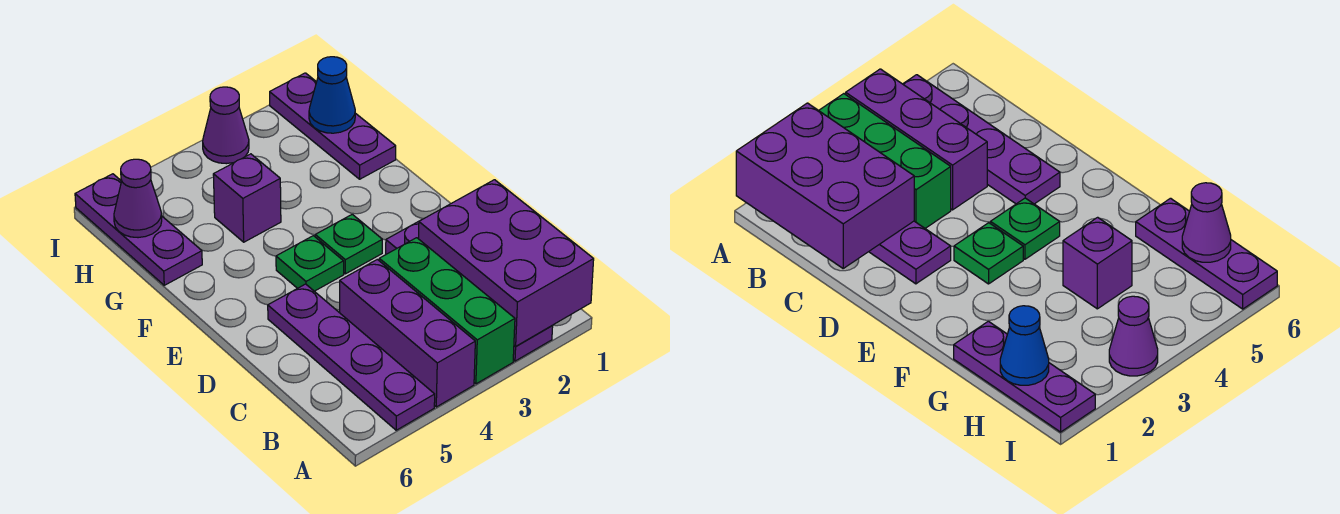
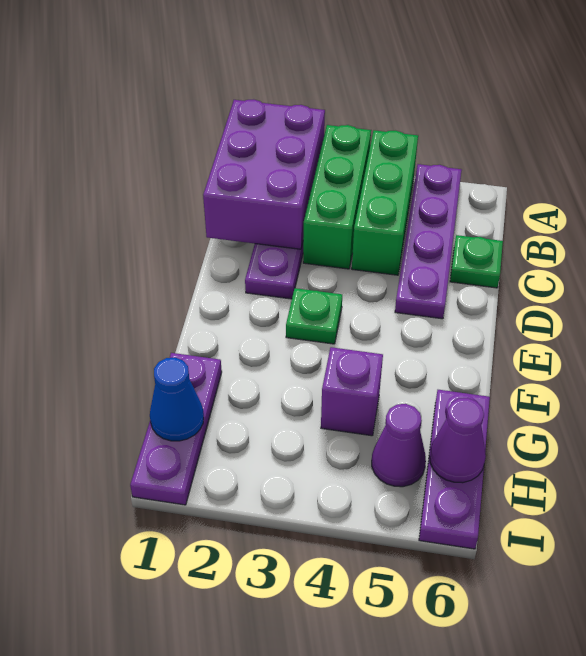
purple 1x3 brick [340,259,475,407] -> green 1x3 brick [352,130,418,275]
green 1x1 plate [276,236,344,291] -> green 1x1 plate moved to [450,235,503,288]
purple 1x1 cone [203,87,249,164] -> purple 1x1 cone moved to [372,404,426,487]

